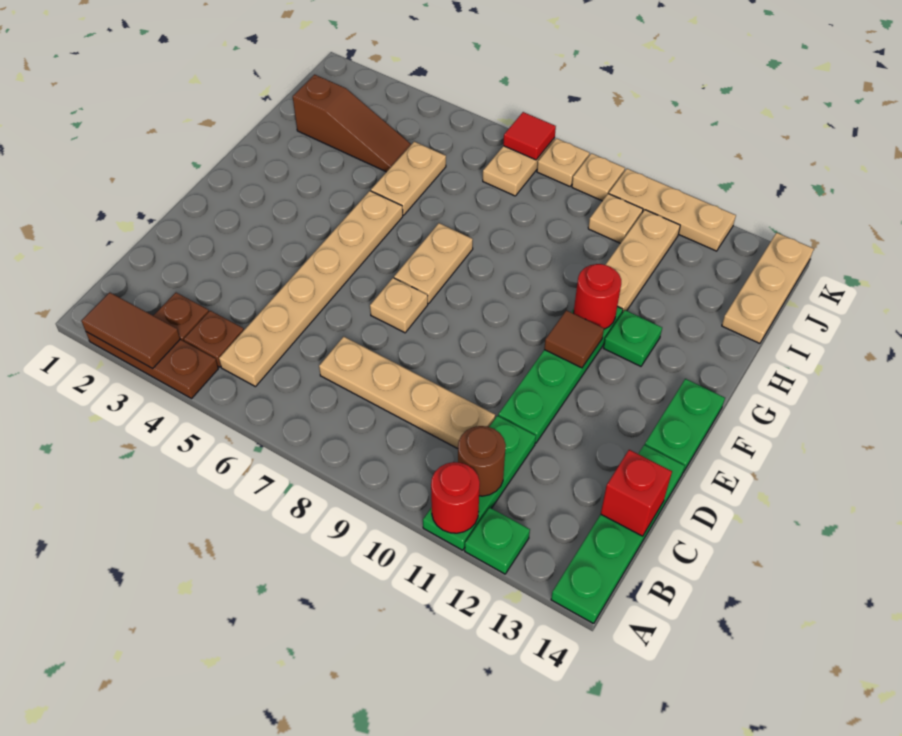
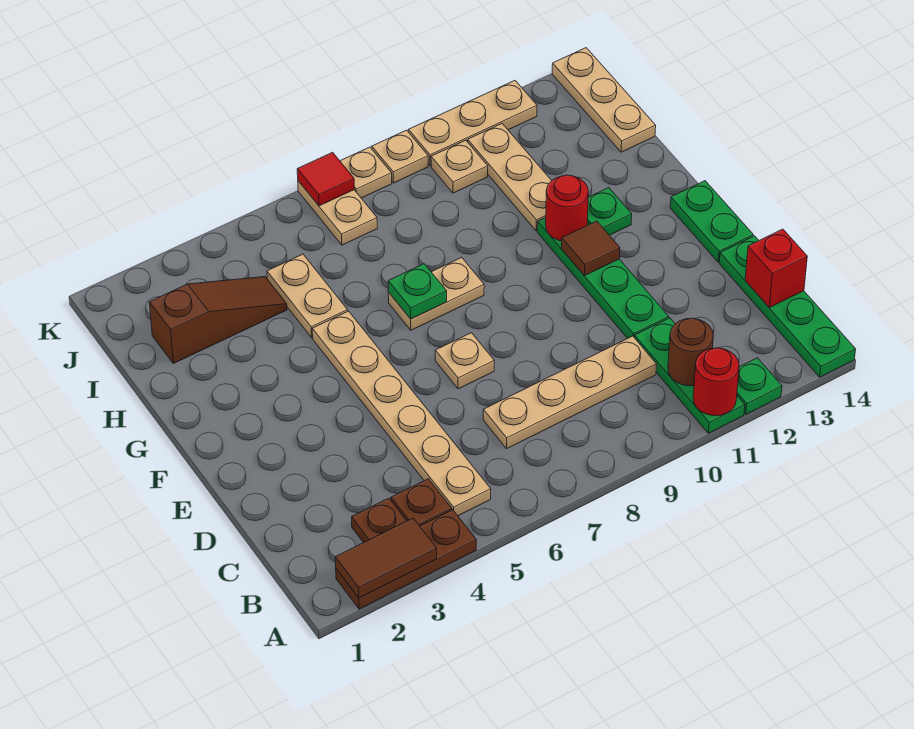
tan 1x2 plate [394,223,473,304] -> tan 1x2 plate turned to [388,257,484,330]
none -> green 1x1 plate [388,264,447,319]

